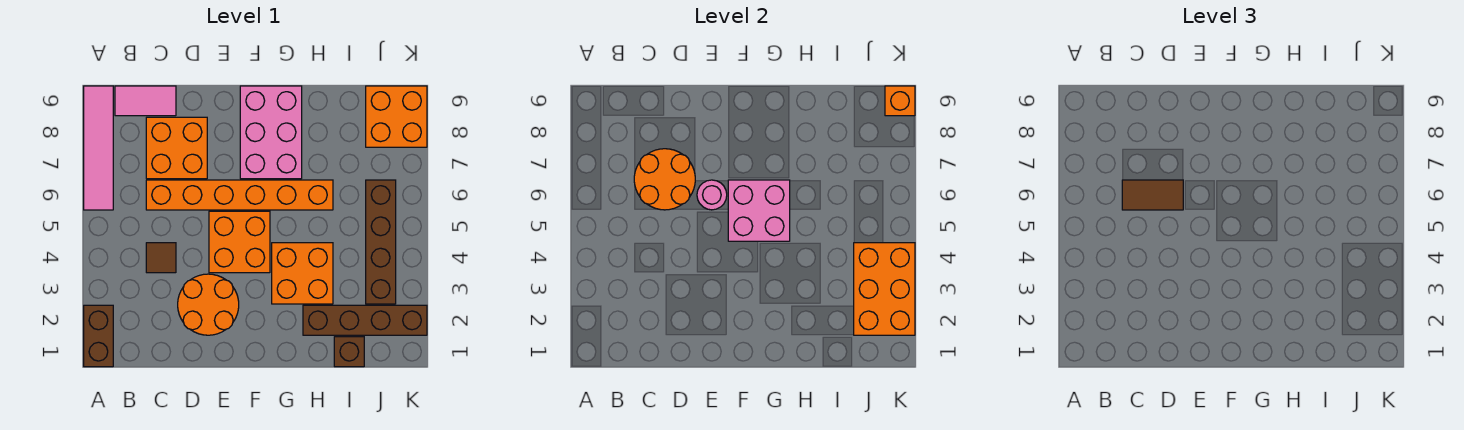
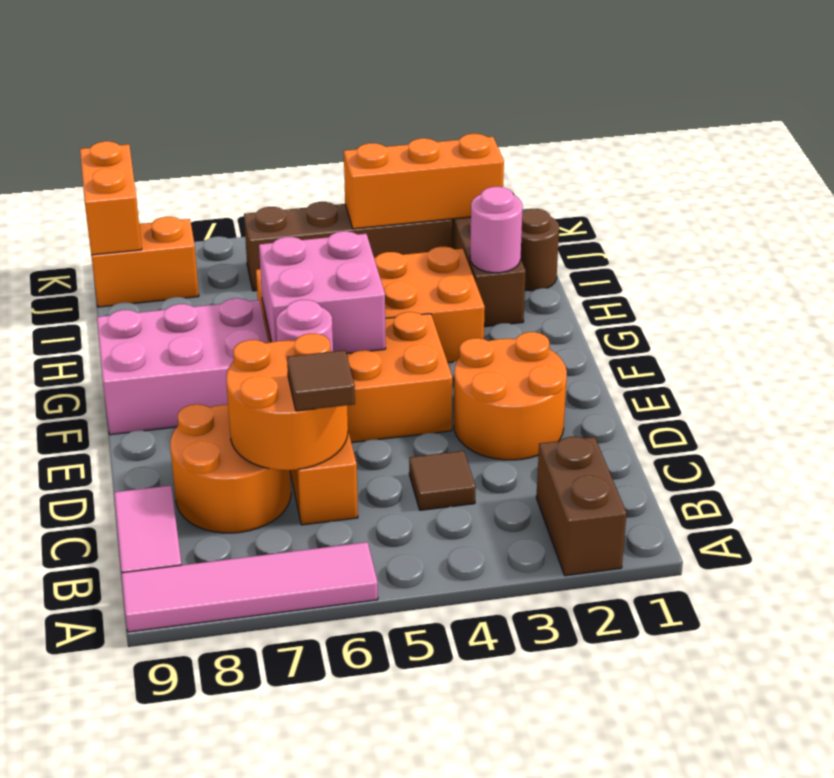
brown 1x2 brick [84,305,113,367] -> brown 1x2 brick turned to [536,437,627,576]
brown 1x2 tile [1122,180,1183,210] -> brown 1x1 tile [287,350,355,411]
orange 2x2 brick [146,117,207,179] -> orange 2x2 round brick [170,404,291,533]
none -> pink 1x1 round brick [470,187,523,273]
brown 1x1 brick [334,337,364,367] -> brown 1x1 round brick [521,209,559,291]
orange 2x3 brick [854,243,915,335] -> orange 1x3 brick [344,134,504,229]
orange 2x2 brick [366,86,427,147] -> orange 1x2 brick [91,217,199,307]
orange 1x1 brick [885,86,915,116] -> orange 1x2 brick [80,141,142,255]

